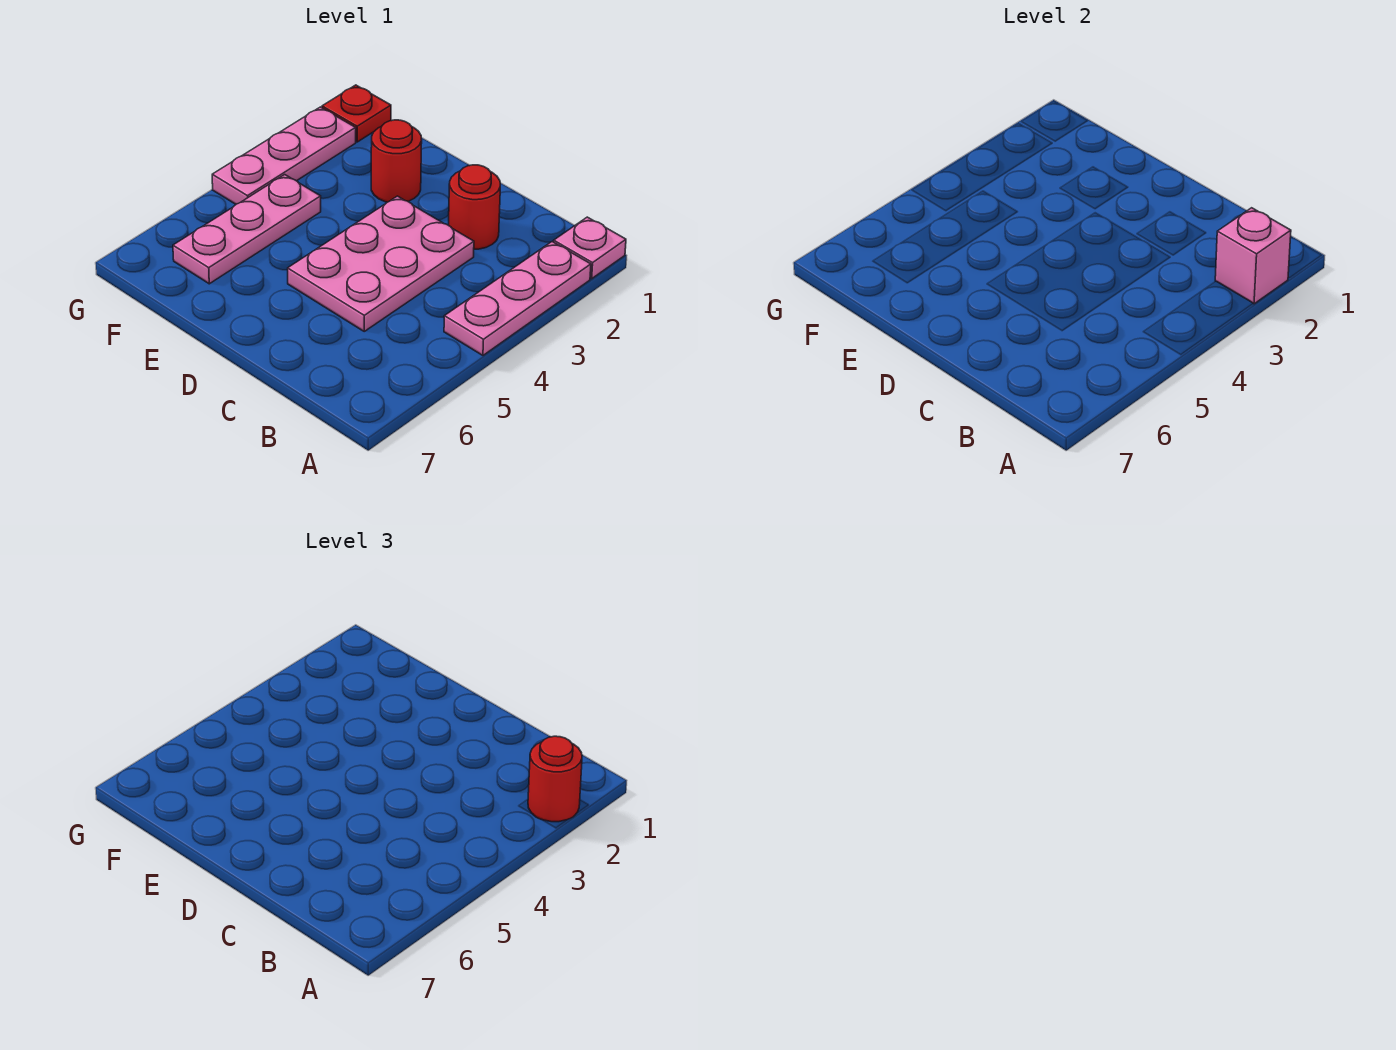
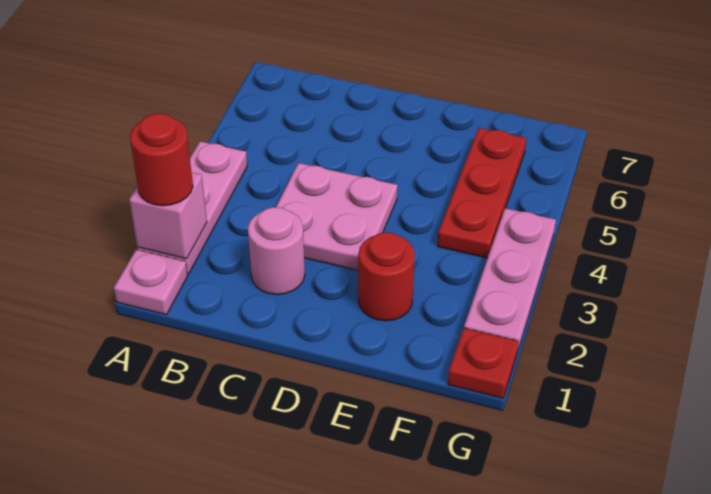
red 1x1 round brick [449,165,500,249] -> pink 1x1 round brick [248,207,305,295]
pink 2x3 plate [288,196,474,331] -> pink 2x2 plate [276,163,397,271]
pink 1x3 plate [173,175,321,284] -> red 1x3 plate [437,128,526,258]

